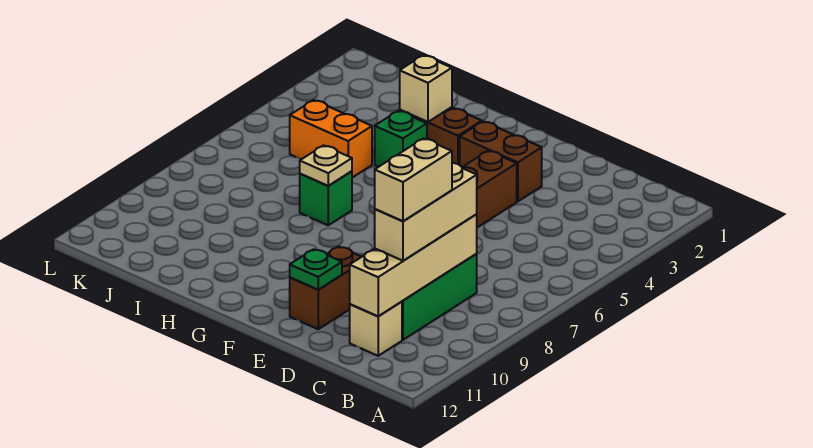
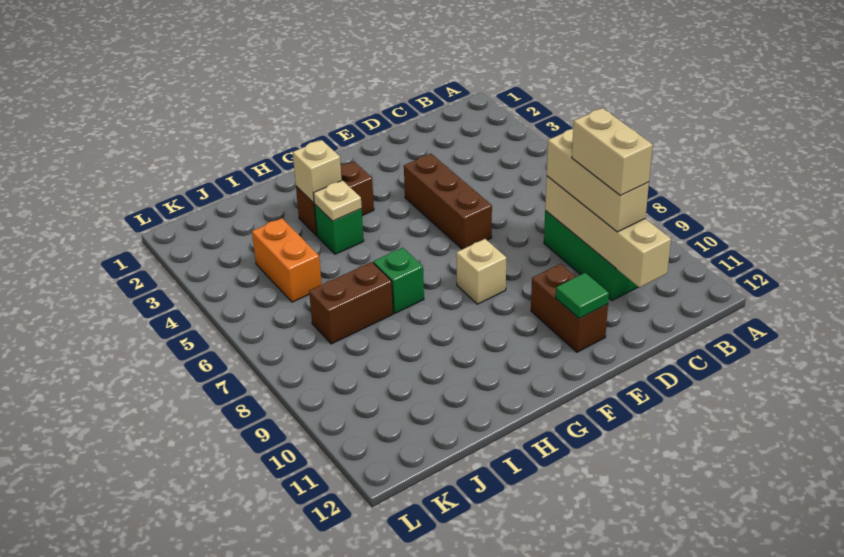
tan 1x1 brick [350,302,402,356] -> tan 1x1 brick moved to [456,239,506,304]
brown 1x2 brick [460,121,542,201] -> brown 1x2 brick moved to [309,262,393,344]
green 1x1 plate [290,249,342,290] -> green 1x1 tile [556,273,609,319]
tan 1x1 plate [300,145,352,186] -> tan 1x1 plate moved to [313,180,362,221]
orange 1x2 brick [290,100,372,178] -> orange 1x2 brick turned to [252,218,322,302]

